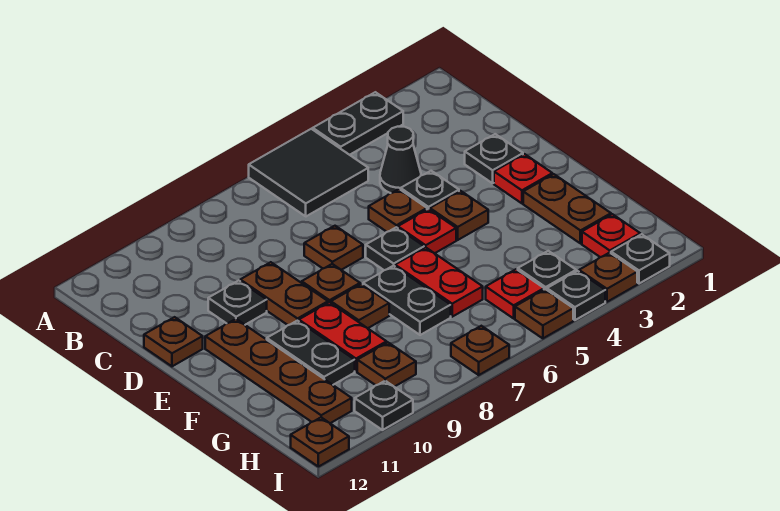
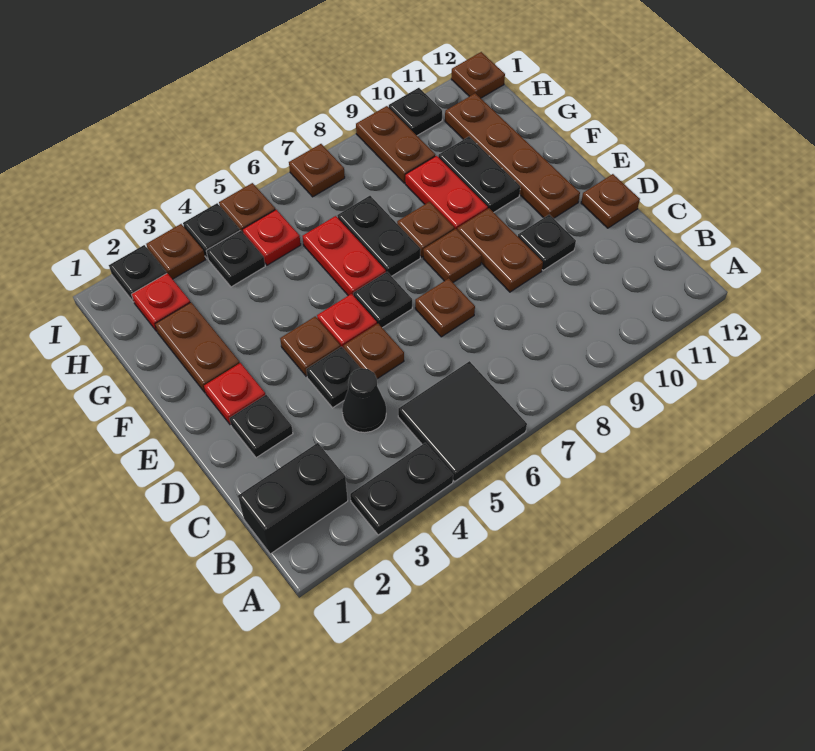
none -> black 1x2 brick [238,443,348,554]
brown 1x1 plate [357,343,416,387] -> brown 1x2 plate [356,106,435,183]

